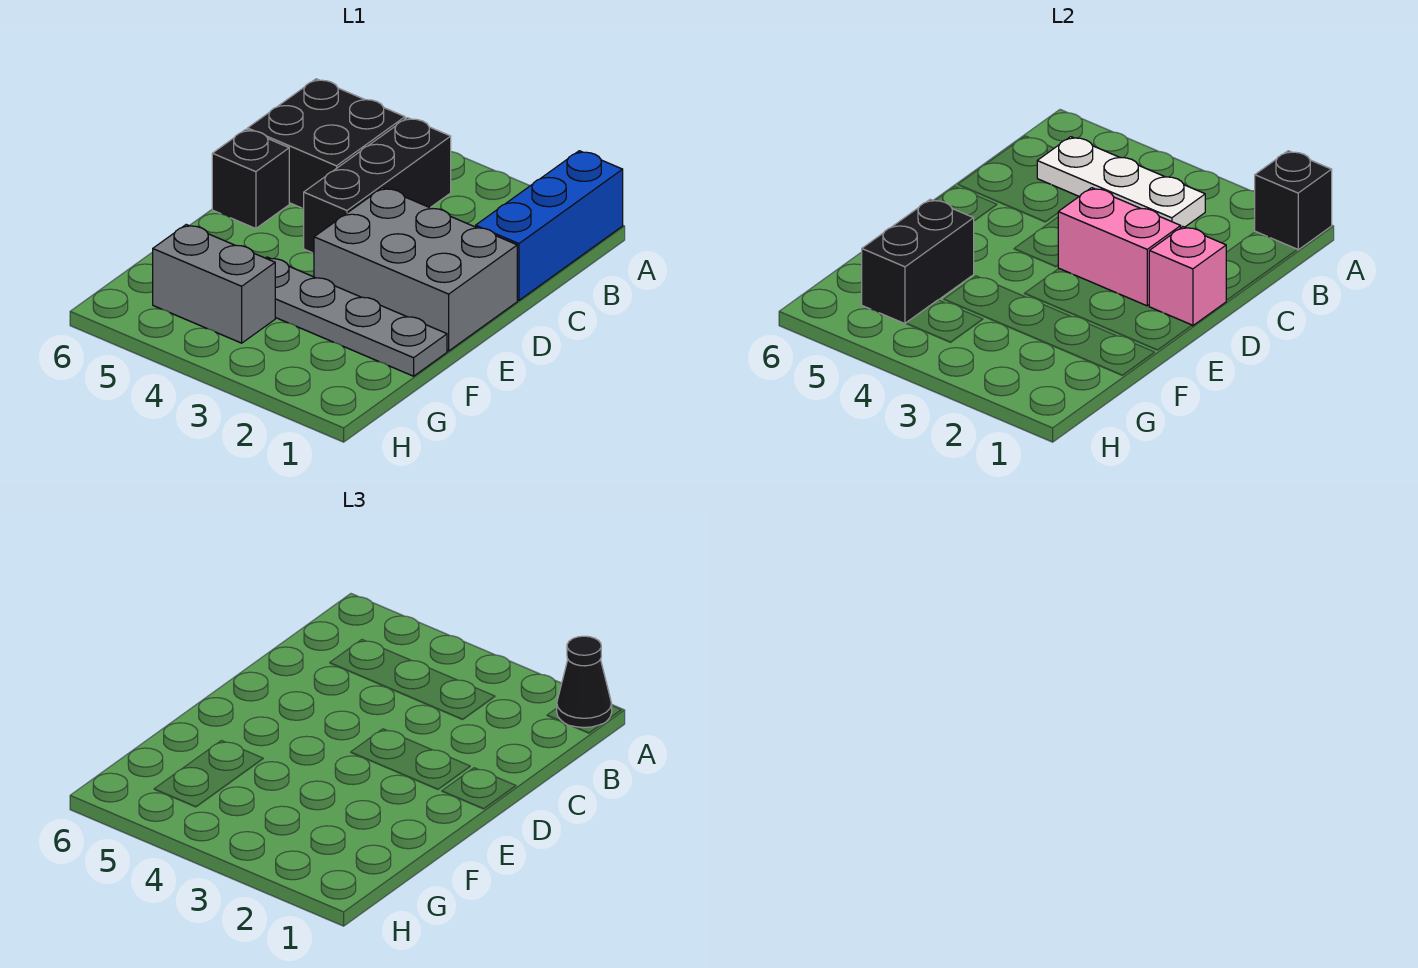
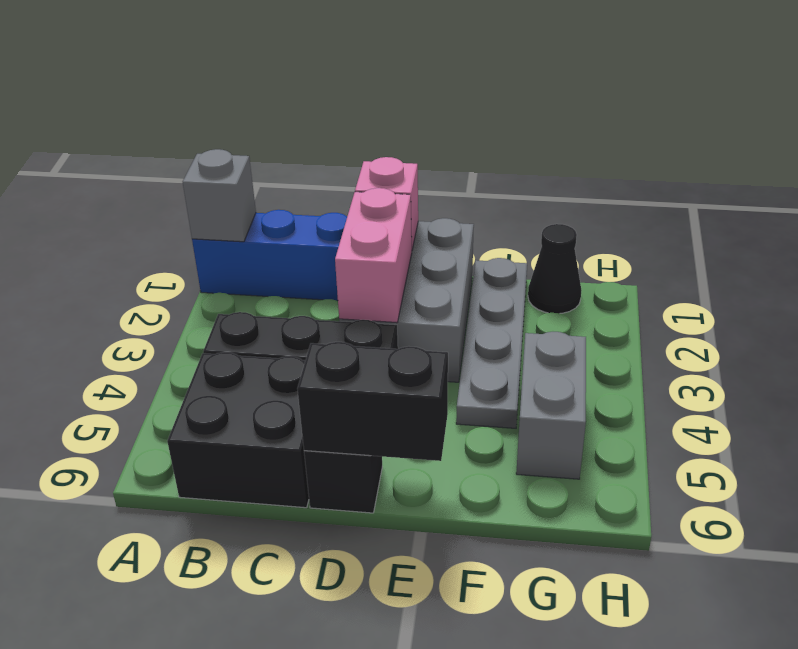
black 1x1 brick [1255,151,1332,250] -> grey 1x1 brick [183,149,256,242]
black 1x1 cone [557,636,612,728] -> black 1x1 cone moved to [528,224,581,314]
white 1x3 plate [1037,137,1205,227] -> none
black 1x2 brick [862,199,974,324] -> black 1x2 brick moved to [297,342,448,461]

